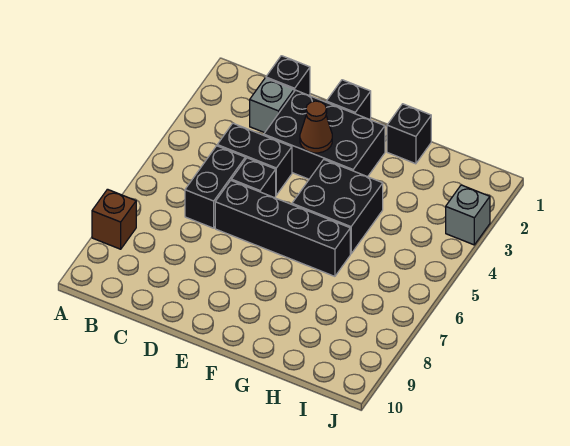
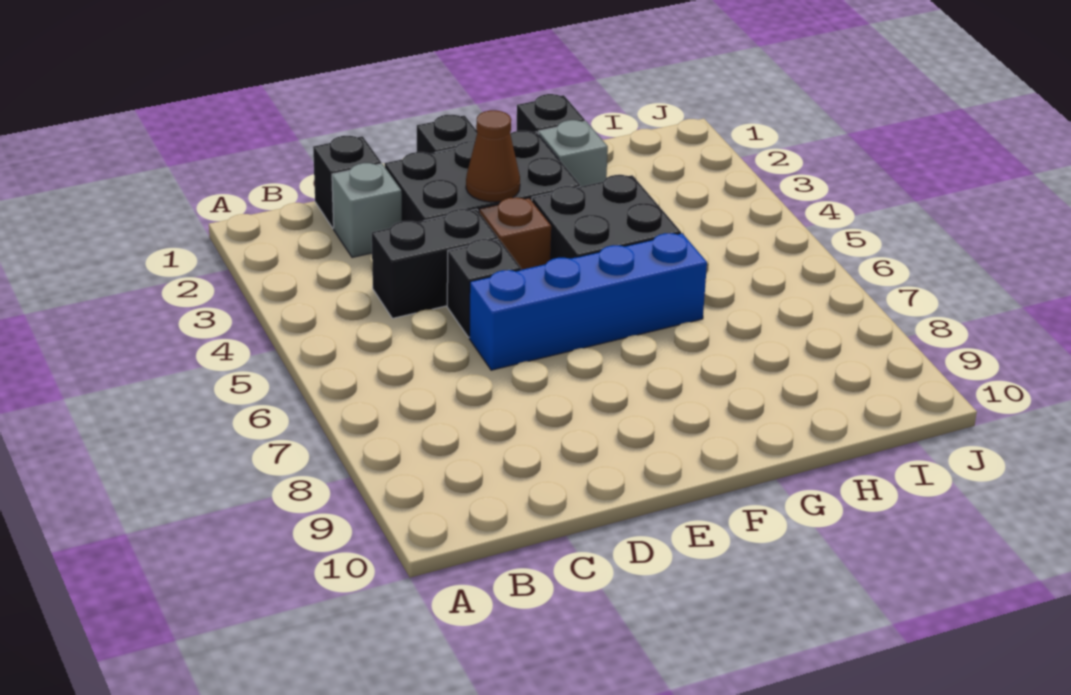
brown 1x1 brick [92,189,136,249] -> brown 1x1 brick moved to [479,197,551,270]
black 1x2 brick [185,146,245,228] -> none
black 1x4 brick [215,181,350,276] -> blue 1x4 brick [469,233,707,370]
grey 1x1 brick [446,185,490,245] -> grey 1x1 brick moved to [539,120,608,186]

